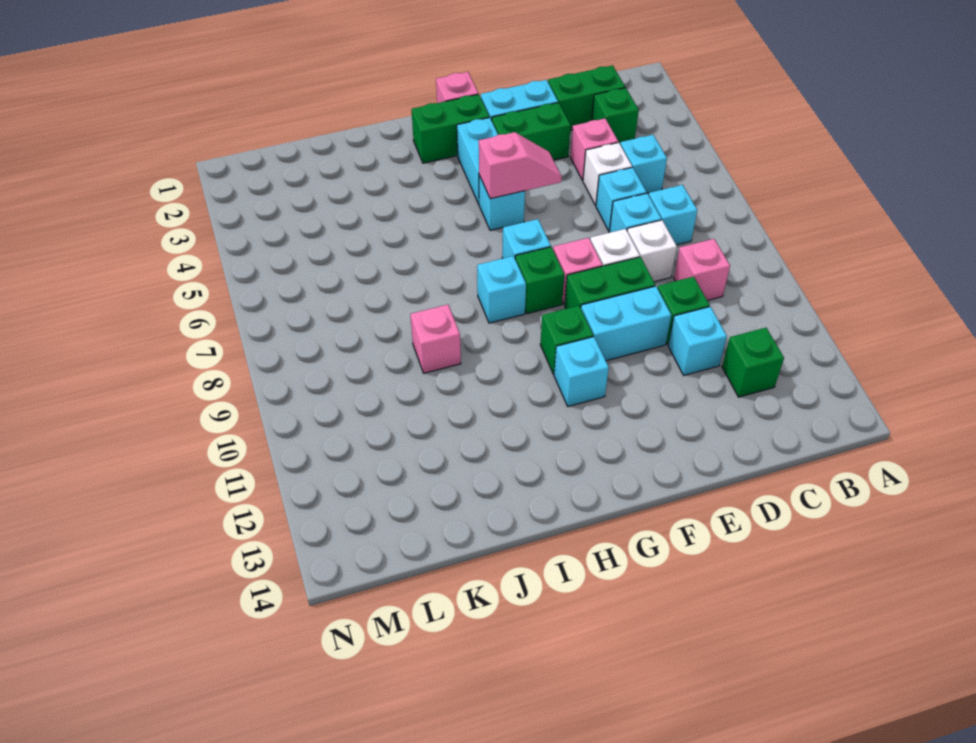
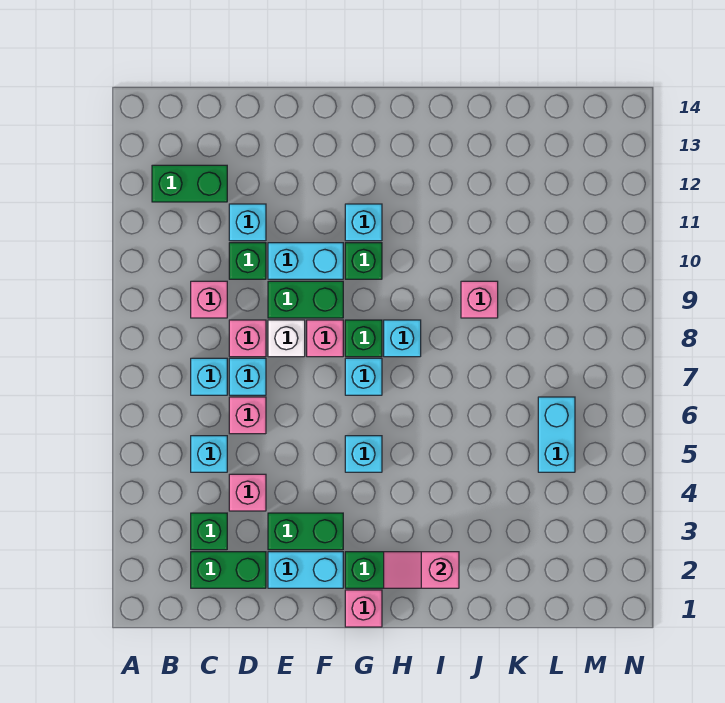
green 1x1 brick [722,328,784,397] -> green 1x2 brick [152,165,227,202]
white 1x1 brick [583,142,632,206] -> none
cyan 1x1 brick [596,167,647,231] -> pink 1x1 brick [229,397,266,434]
white 1x1 brick [627,220,677,282] -> pink 1x1 brick [229,320,266,357]
pink 1x2 slope [479,132,562,199] -> pink 1x2 slope moved to [384,552,459,588]
cyan 1x2 brick [457,118,498,204] -> cyan 1x2 brick moved to [538,397,575,472]

